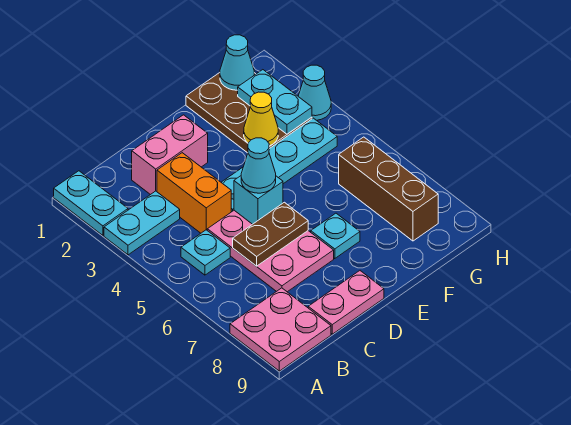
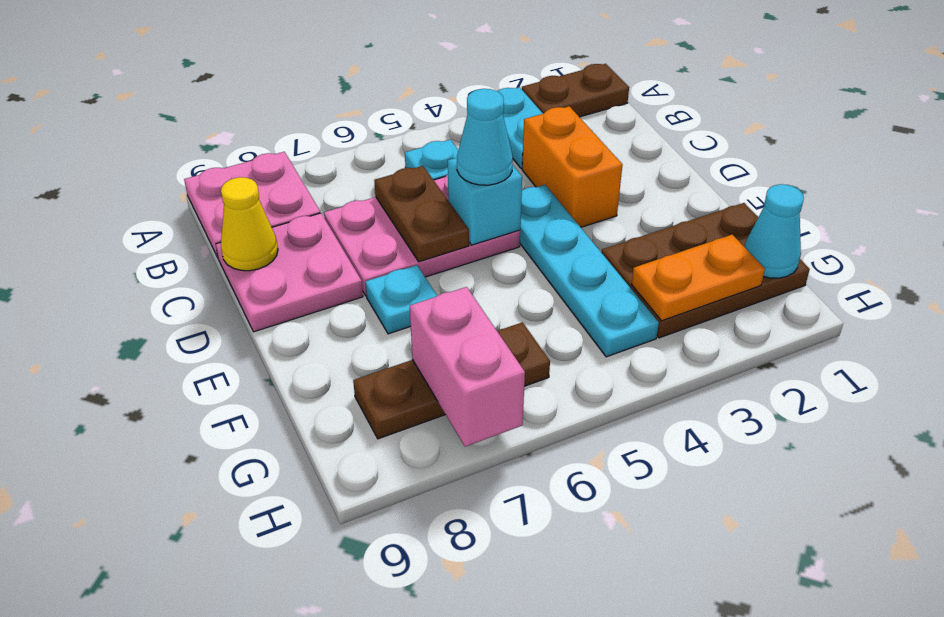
cyan 1x2 plate [54,171,128,235] -> brown 1x2 plate [522,64,629,117]
pink 1x2 brick [132,115,208,195] -> pink 1x2 brick moved to [410,287,525,447]
orange 1x2 brick [157,153,231,233] -> orange 1x2 brick turned to [522,106,623,227]
pink 1x2 plate [308,271,384,334] -> pink 2x2 plate [216,213,363,332]
yellow 1x1 cone [244,92,278,146] -> yellow 1x1 cone moved to [221,177,278,271]
cyan 1x2 plate [238,70,312,134] -> orange 1x2 plate [631,235,765,321]
brown 1x3 brick [339,137,438,241] -> brown 1x3 plate [353,322,550,439]
cyan 1x1 cone [298,65,331,120] -> none

